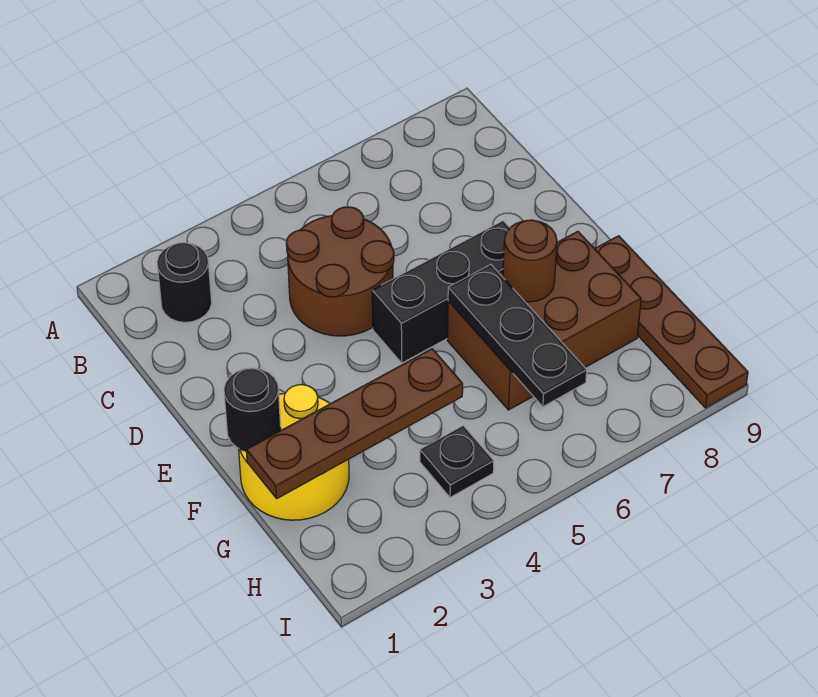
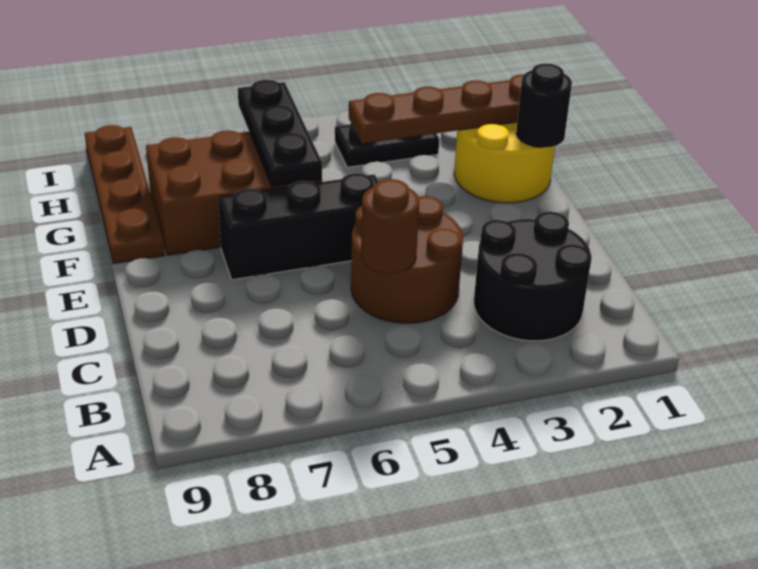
black 1x1 round brick [157,243,212,322] -> black 2x2 round brick [474,212,592,341]
brown 1x1 round brick [503,220,557,302] -> brown 1x1 round brick moved to [361,179,419,274]
black 1x1 plate [420,426,494,497] -> black 1x2 plate [335,124,439,167]

